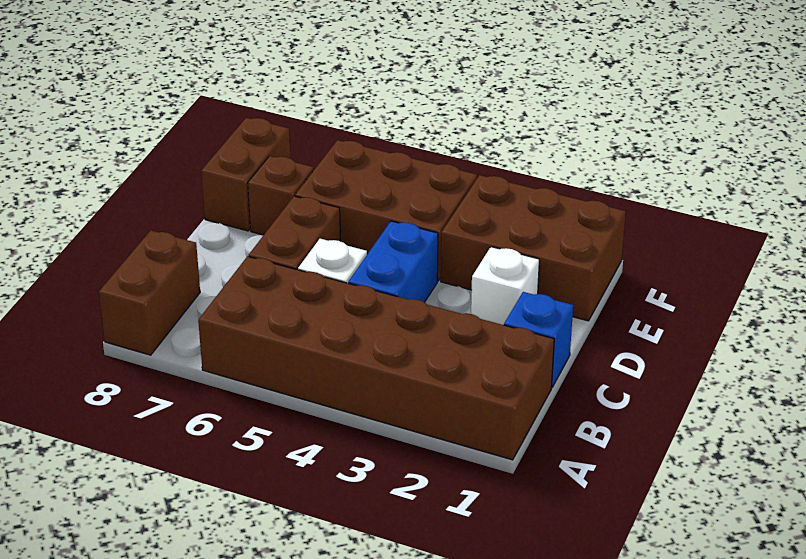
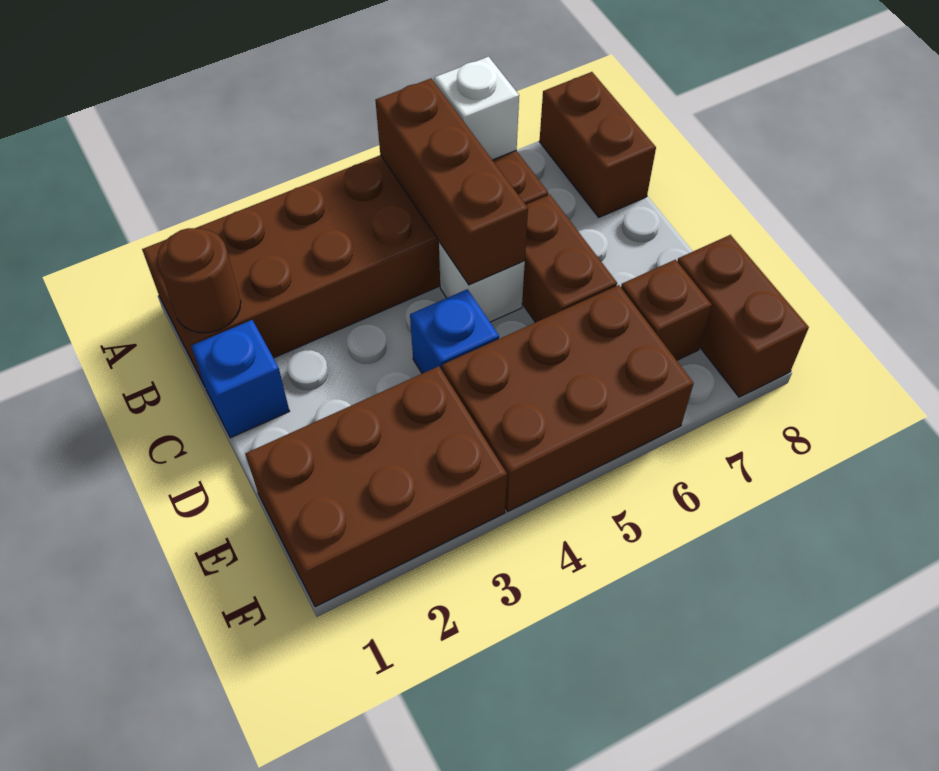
none -> brown 1x3 brick [375,78,528,285]
none -> brown 1x1 round brick [157,228,241,333]
blue 1x2 brick [348,221,438,302] -> blue 1x1 brick [410,289,499,374]
white 1x1 brick [471,247,539,325] -> white 1x1 brick moved to [434,57,519,160]

